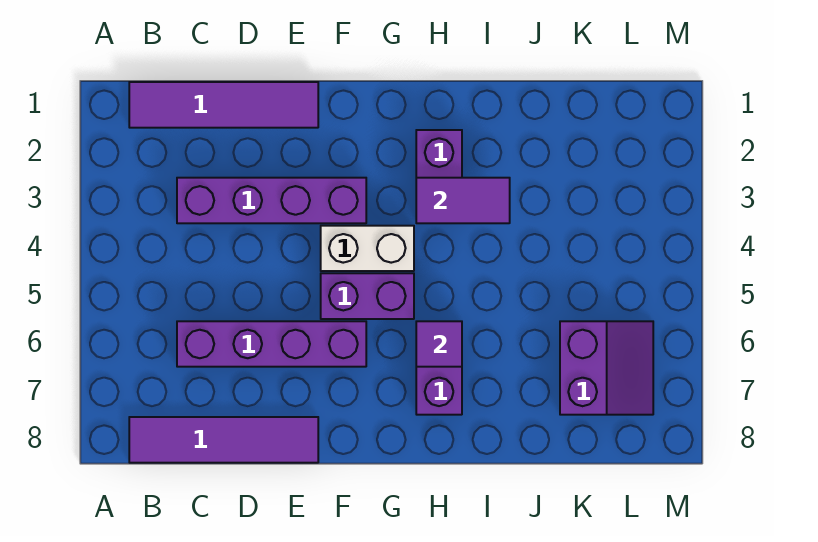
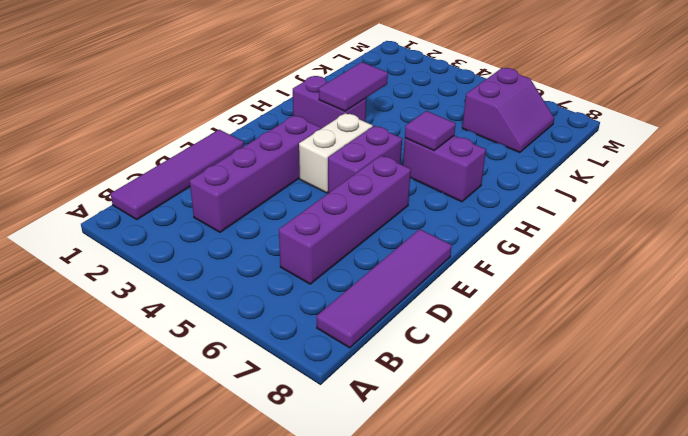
purple 2x2 slope [560,321,653,415] -> purple 2x2 slope turned to [462,68,554,153]

